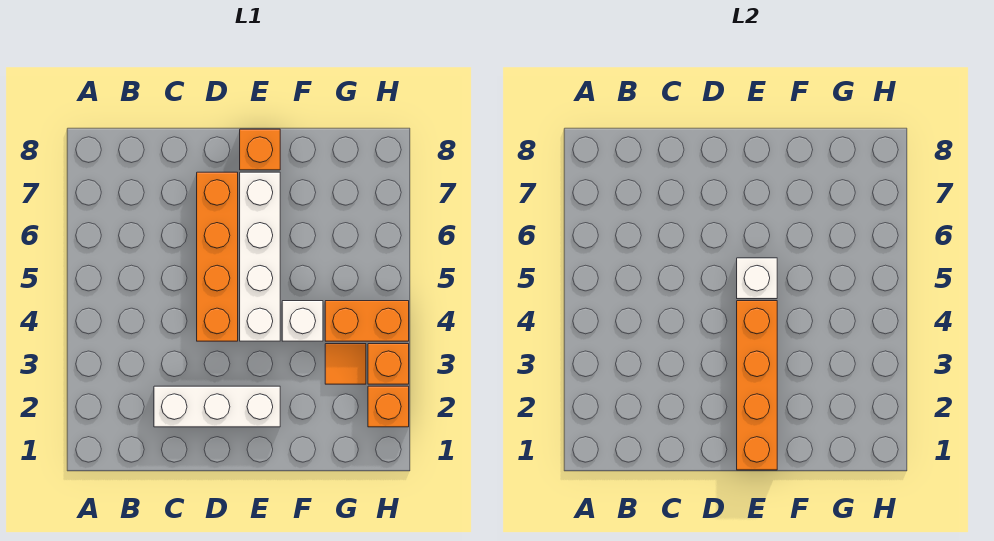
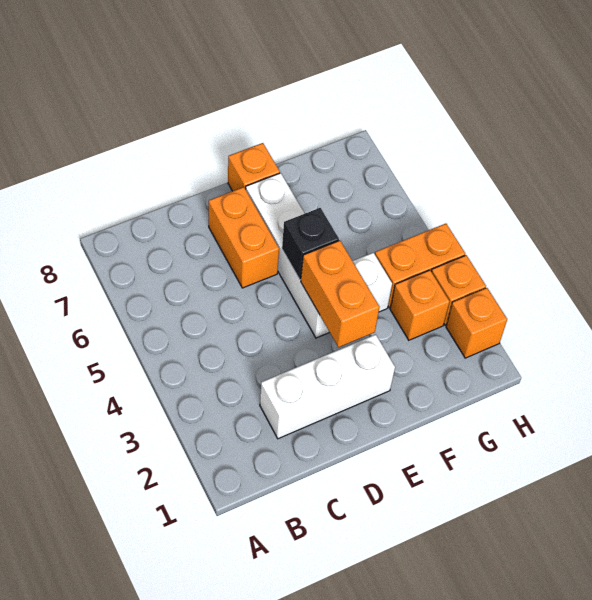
orange 1x4 brick [197,172,238,341] -> orange 1x2 brick [209,187,279,288]
orange 1x4 brick [737,301,777,470] -> orange 1x2 brick [301,241,380,347]
white 1x1 brick [737,258,777,299] -> black 1x1 brick [282,208,339,280]
orange 1x1 tile [325,344,366,384] -> orange 1x1 brick [390,270,449,340]

